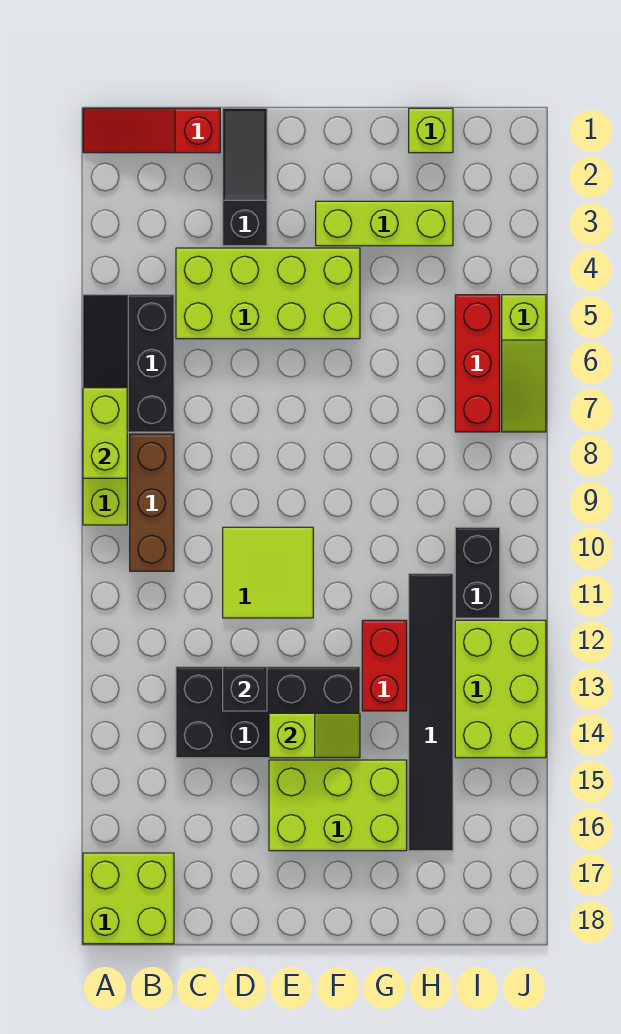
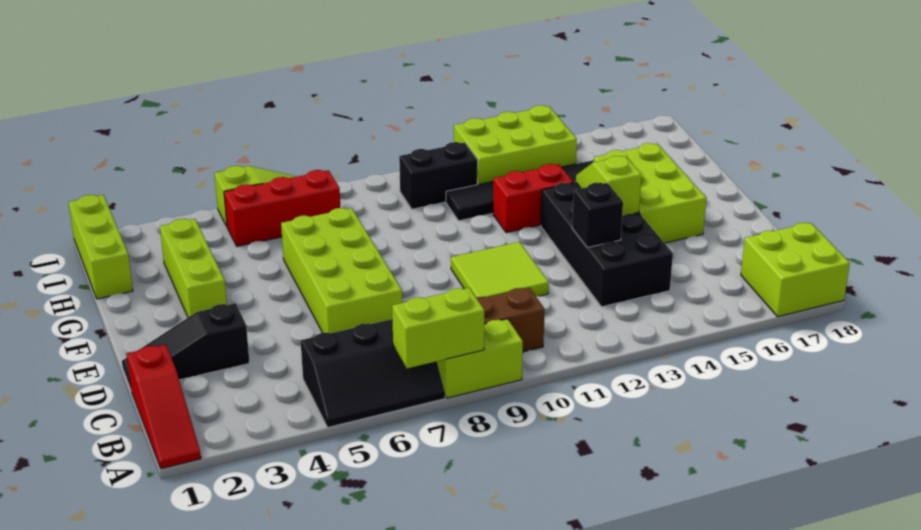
lime 2x4 brick [176,248,360,339] -> lime 2x4 brick moved to [281,208,402,333]
lime 1x1 brick [409,108,453,153] -> lime 1x3 brick [69,195,133,299]

